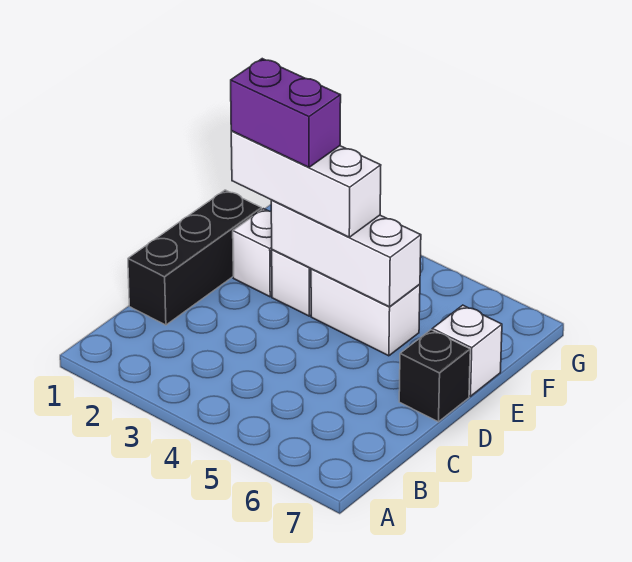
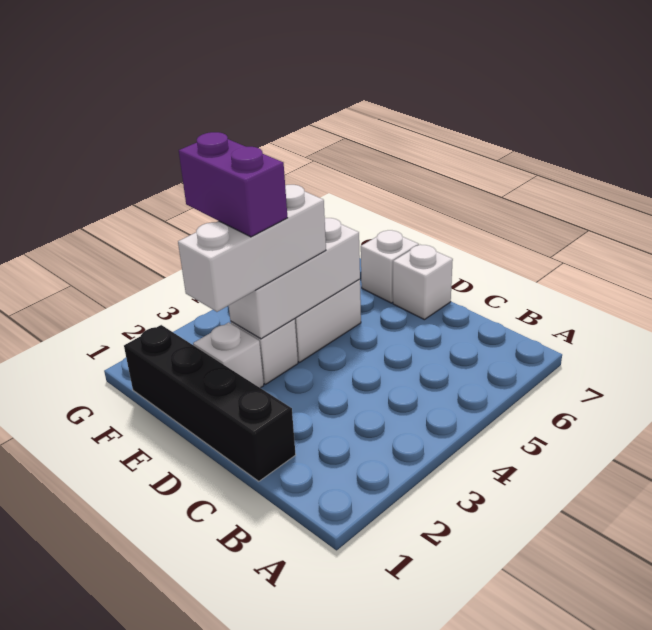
black 1x3 brick [128,190,262,325] -> black 1x4 brick [124,325,296,481]
black 1x1 brick [399,330,470,422] -> white 1x1 brick [393,245,453,320]
purple 1x2 brick [231,59,341,167] -> purple 1x2 brick turned to [179,132,288,237]

